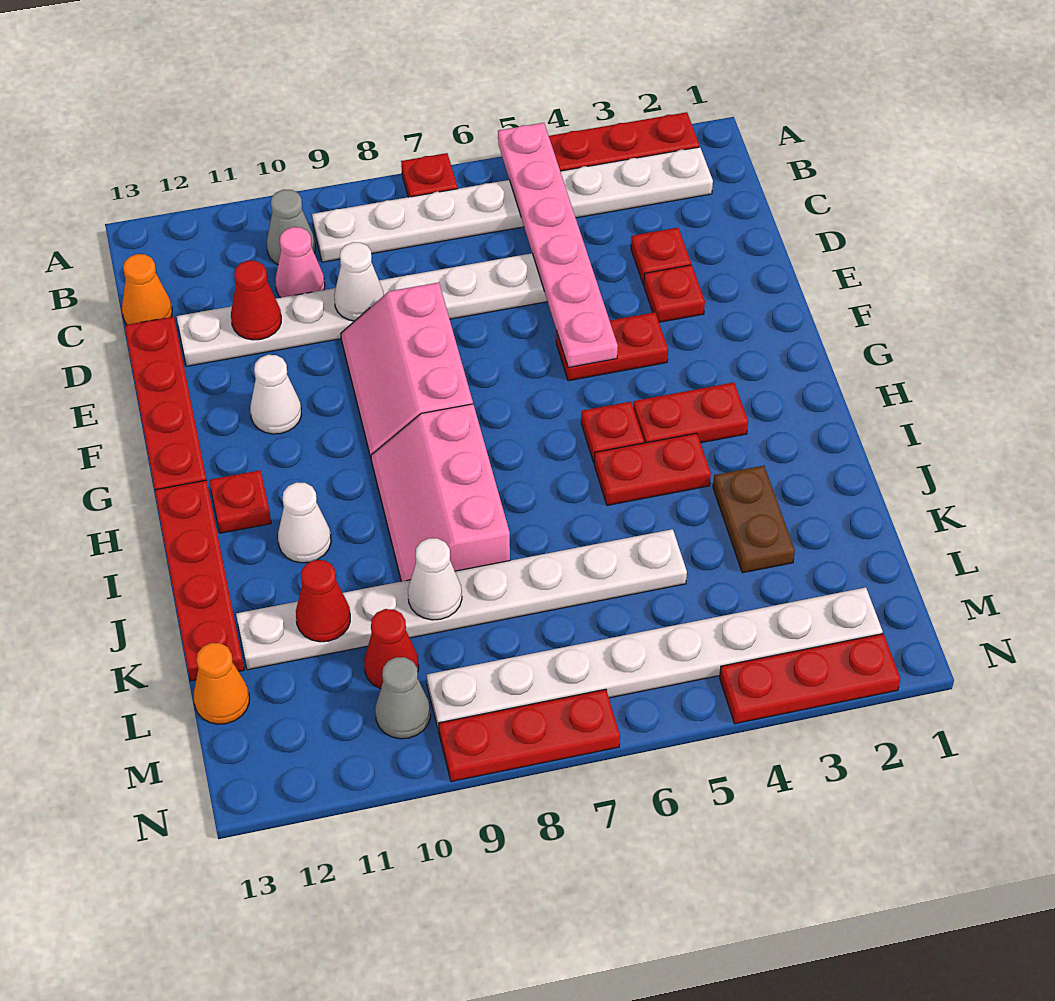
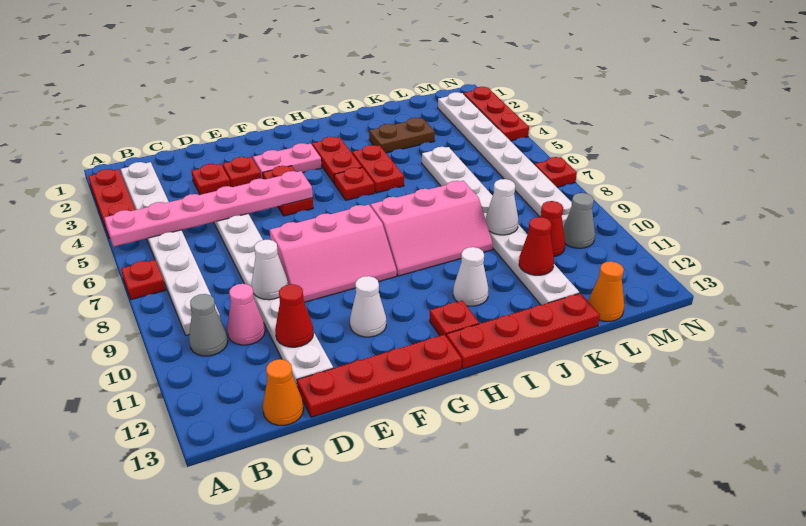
none -> pink 1x2 plate [253,143,322,179]
red 1x3 plate [439,689,620,782] -> red 1x1 plate [535,157,577,187]

